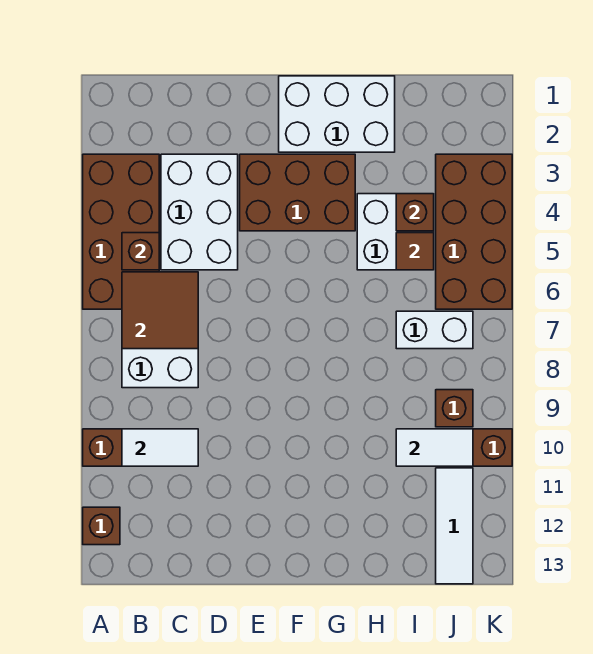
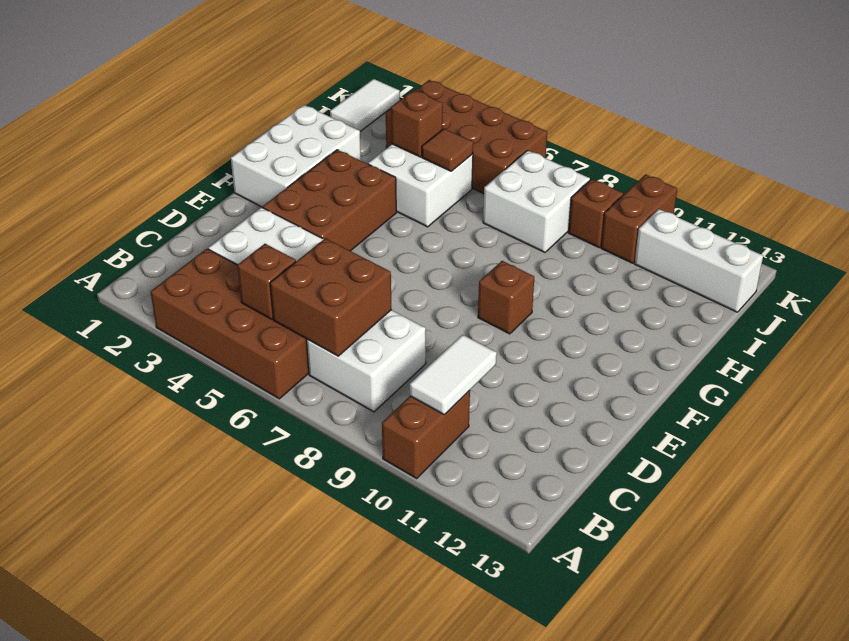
brown 1x1 brick [83,507,120,545] -> brown 1x1 brick moved to [478,261,534,334]
brown 2x2 tile [122,272,198,349] -> brown 2x2 brick [270,238,392,356]
white 1x2 brick [396,311,473,349] -> white 2x2 brick [483,150,590,252]
white 1x2 tile [396,429,473,466] -> white 1x2 tile moved to [330,79,400,131]
white 1x3 tile [436,468,473,584] -> white 1x3 brick [635,209,763,312]

